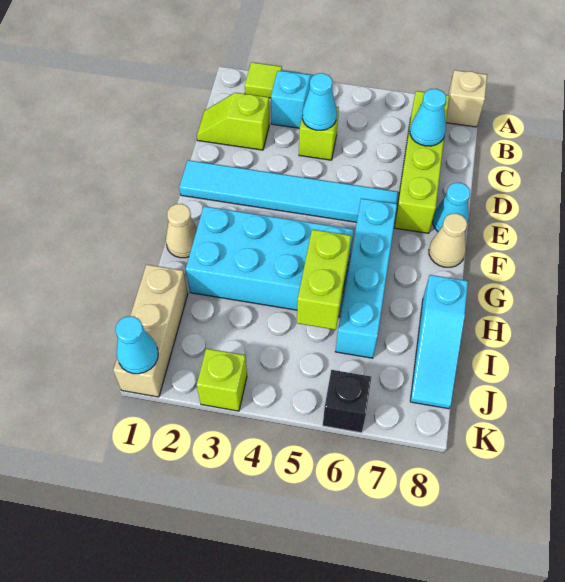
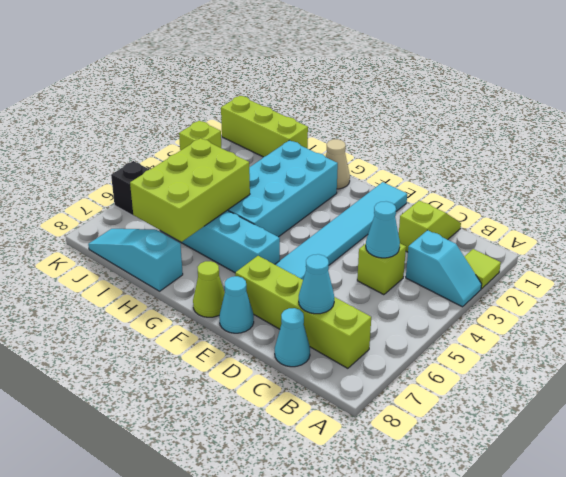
tan 1x1 brick [446,70,487,127] -> none
tan 1x1 cone [429,213,467,267] -> lime 1x1 cone [193,261,225,317]
lime 1x2 brick [297,229,351,330] -> lime 2x3 brick [130,138,250,242]
tan 1x3 brick [113,264,188,397] -> lime 1x3 brick [221,96,308,157]
cyan 1x1 cone [116,316,158,374] -> cyan 1x1 cone moved to [275,308,310,367]

